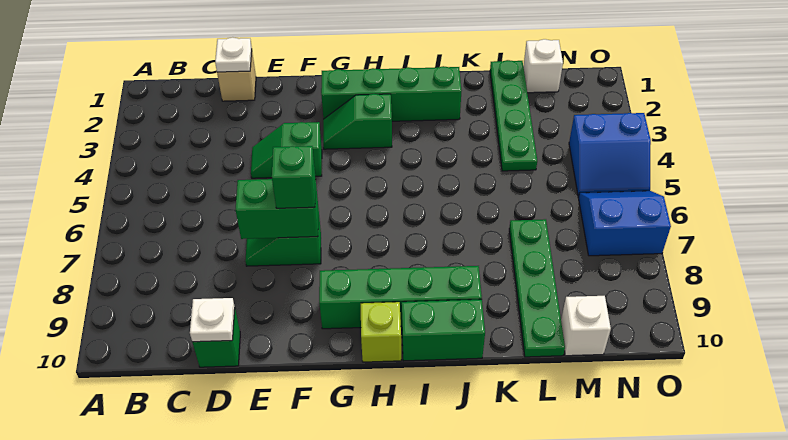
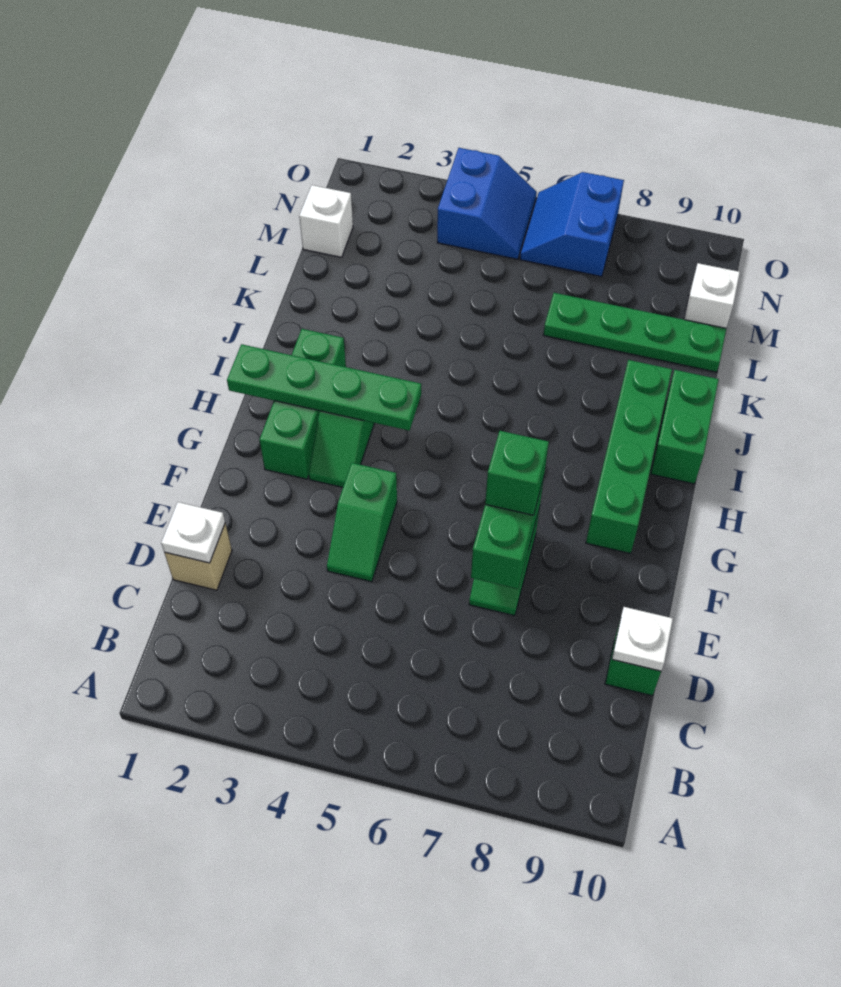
green 1x4 brick [321,66,461,121] -> green 1x3 brick [260,329,346,479]
lime 1x1 brick [361,302,401,362] -> none
green 1x4 plate [490,60,537,171] -> green 1x4 plate moved to [227,344,421,431]

